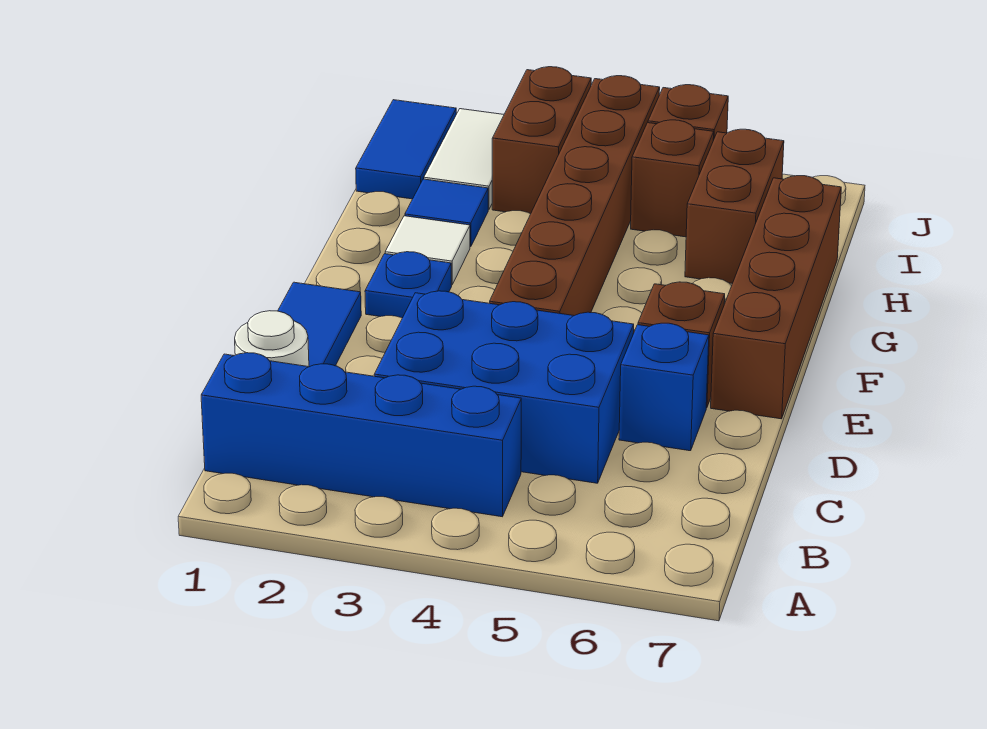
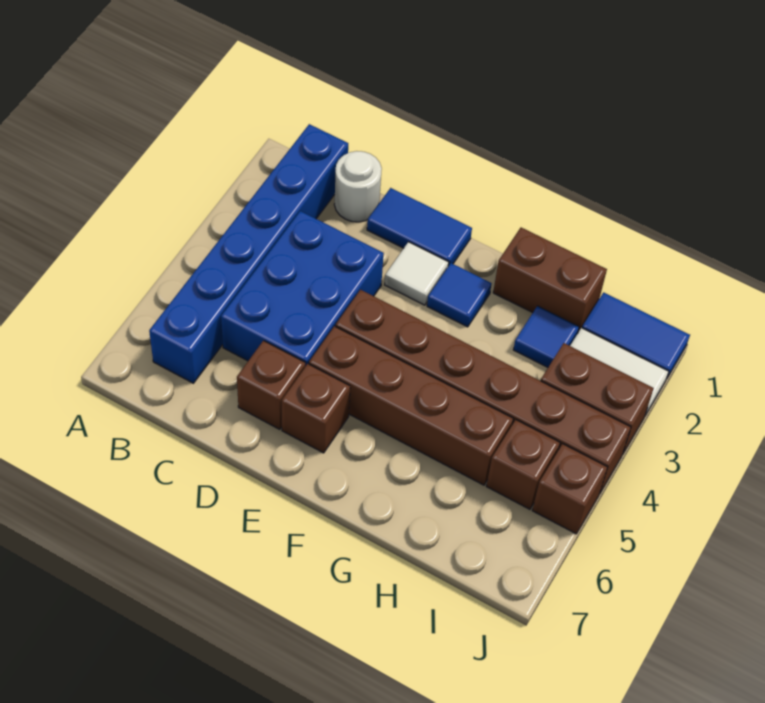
blue 1x4 brick [201,353,521,517] -> blue 1x6 brick [149,124,348,383]
blue 1x1 brick [619,323,709,451] -> brown 1x1 brick [237,341,305,429]
brown 1x4 brick [711,176,841,419] -> brown 1x4 brick moved to [309,326,513,485]
blue 1x1 plate [365,252,452,318] -> blue 1x1 tile [427,263,492,327]
white 1x1 tile [385,216,470,285] -> white 1x1 tile moved to [385,242,449,305]
brown 1x2 brick [685,129,784,284] -> brown 1x2 brick moved to [493,228,607,332]

